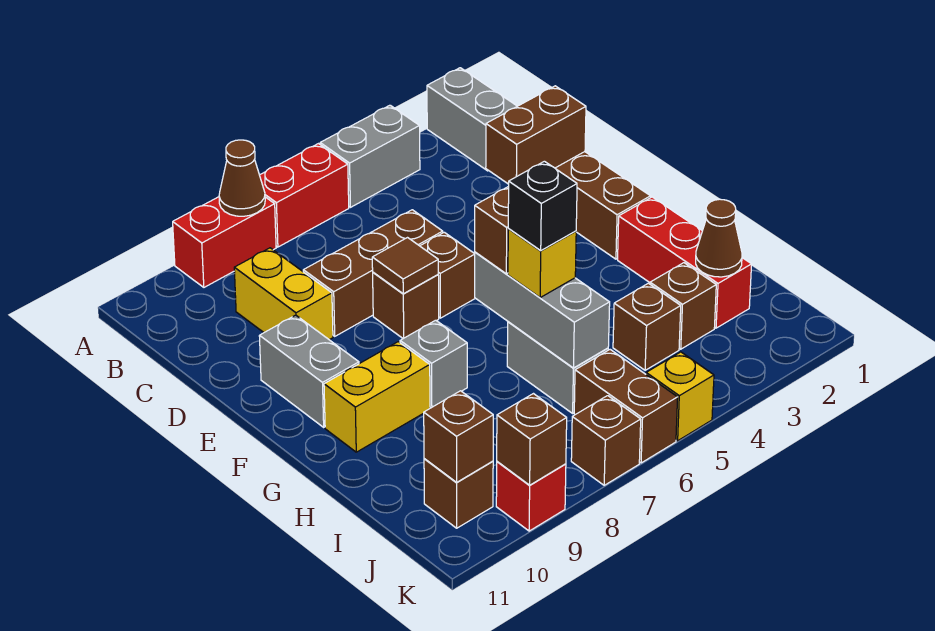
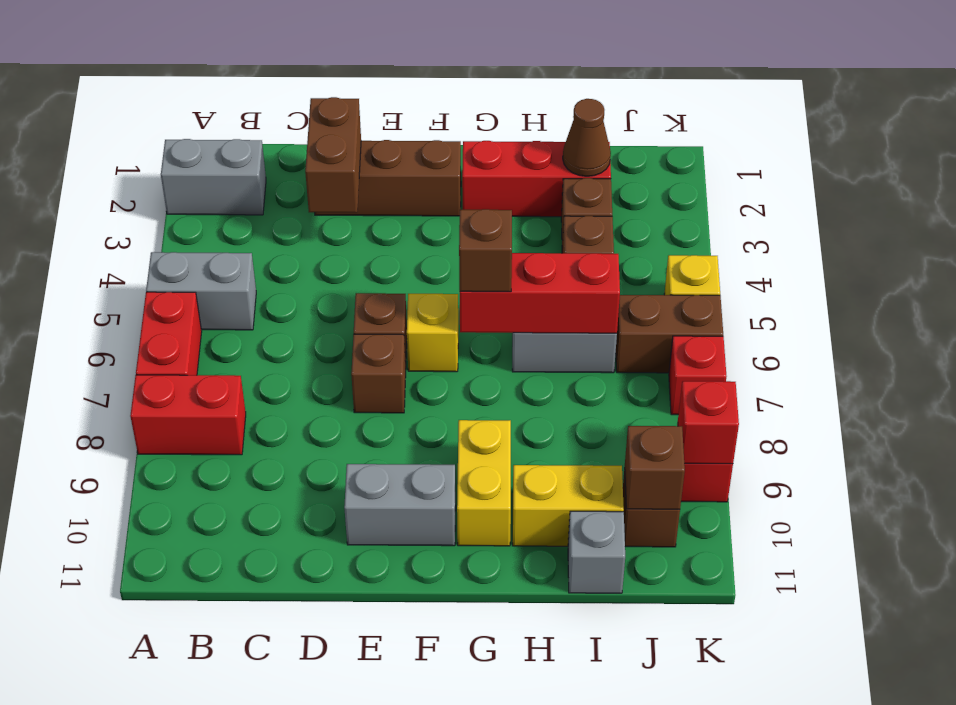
grey 1x2 brick [320,105,420,207] -> grey 1x2 brick turned to [146,252,256,330]
red 1x2 brick [173,197,276,287] -> red 1x2 brick turned to [130,375,246,455]
brown 1x1 cone [219,140,265,216] -> none
yellow 1x2 brick [234,248,333,340] -> yellow 1x2 brick moved to [513,465,624,546]
brown 1x3 brick [303,210,443,336] -> none
brown 1x1 tile [372,238,438,294] -> none
grey 1x3 brick [475,252,610,368] -> red 1x3 brick [460,253,620,333]
grey 1x1 brick [400,320,467,408] -> grey 1x1 brick moved to [568,511,625,593]
yellow 1x1 brick [508,229,576,298] -> yellow 1x1 brick moved to [407,294,458,372]
black 1x1 brick [508,161,577,250] -> none
brown 1x1 brick [571,396,641,485] -> red 1x1 brick [669,336,726,415]
brown 1x1 brick [497,394,567,485] -> red 1x1 brick [678,381,739,464]

